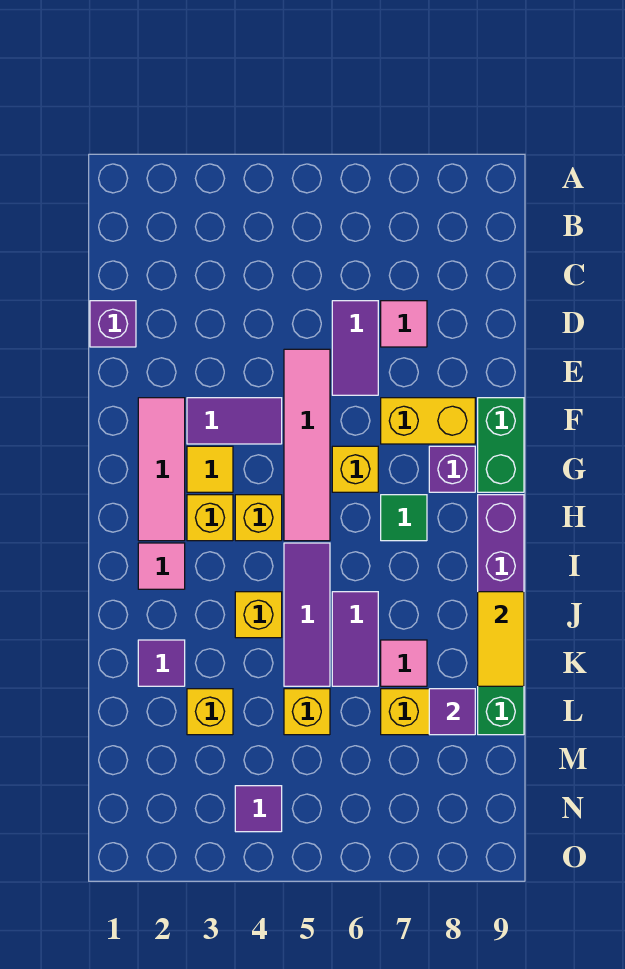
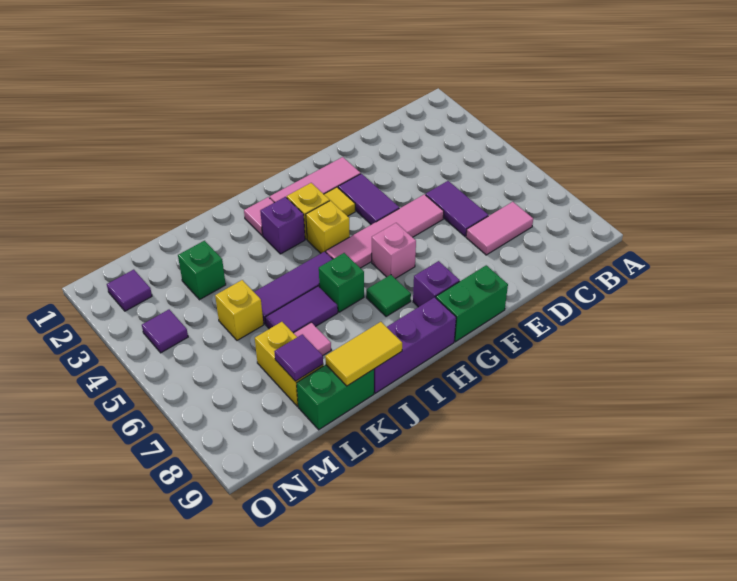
purple 1x1 brick [90,301,136,347] -> purple 1x1 brick moved to [260,197,305,254]
purple 1x2 tile [332,301,378,395] -> purple 1x2 tile turned to [426,181,488,236]
pink 1x1 tile [381,301,427,347] -> pink 1x2 tile [466,202,533,255]
yellow 1x2 brick [381,398,475,444] -> none
yellow 1x1 brick [332,446,378,492] -> pink 1x1 brick [372,223,416,279]
none -> green 1x1 brick [319,253,364,312]
yellow 1x1 brick [235,592,282,638] -> none
purple 1x1 tile [138,640,185,686] -> purple 1x1 tile moved to [107,270,152,311]
yellow 1x1 brick [187,689,233,735] -> green 1x1 brick [178,241,226,300]

